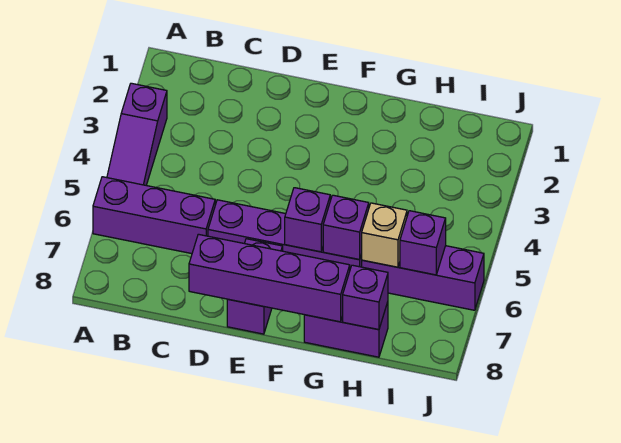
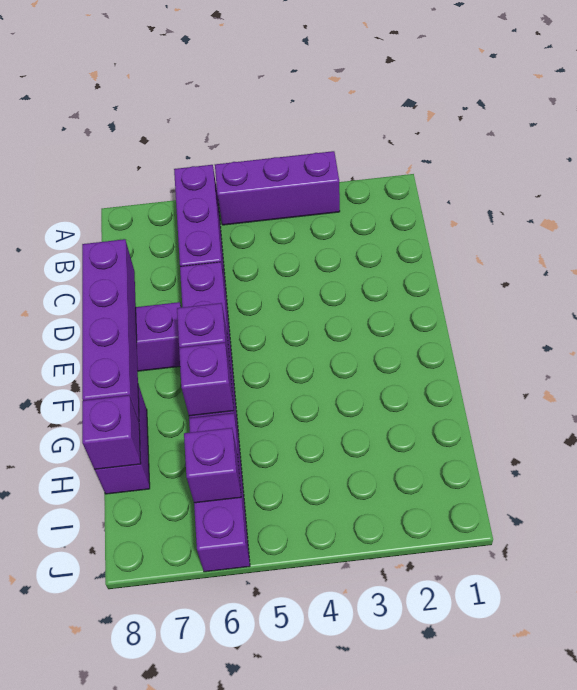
purple 1x3 slope [107,83,167,185] -> purple 1x3 brick [215,151,340,225]
tan 1x1 brick [362,203,407,267] -> none

